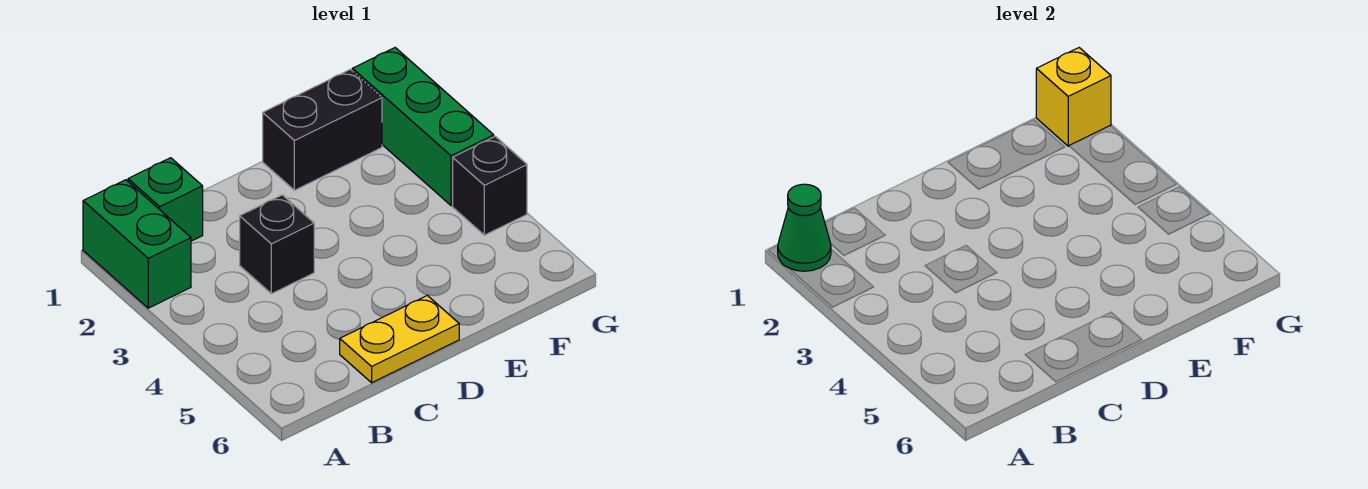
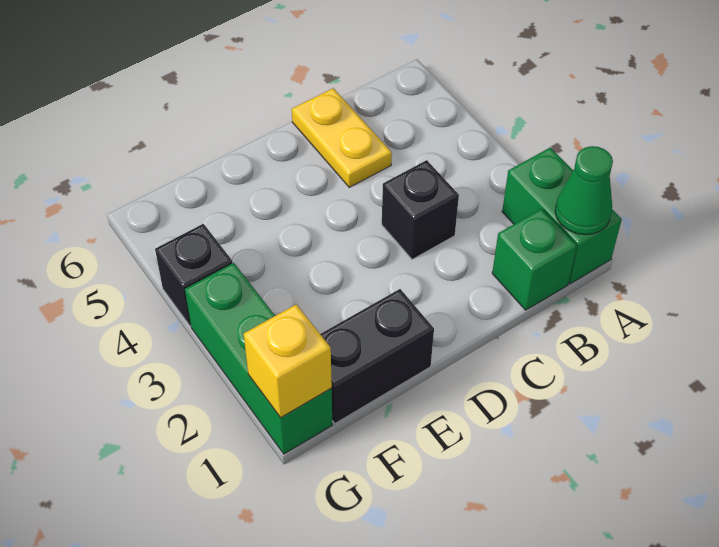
yellow 1x2 plate [340,296,459,383] -> yellow 1x2 plate turned to [292,88,392,187]

